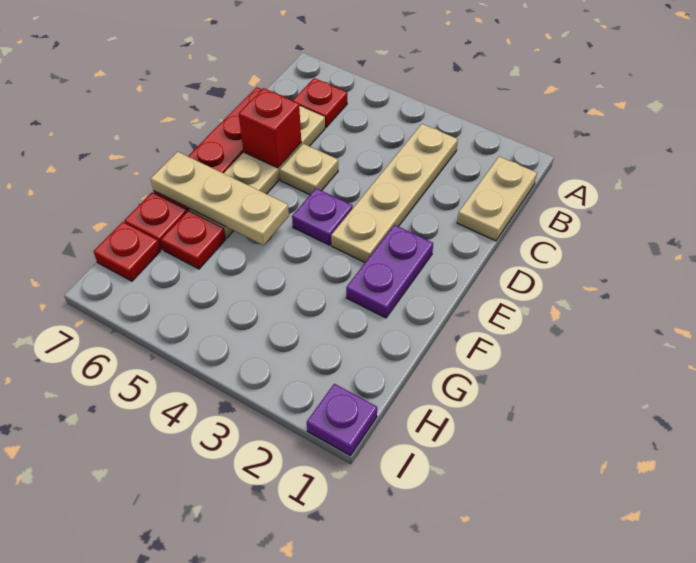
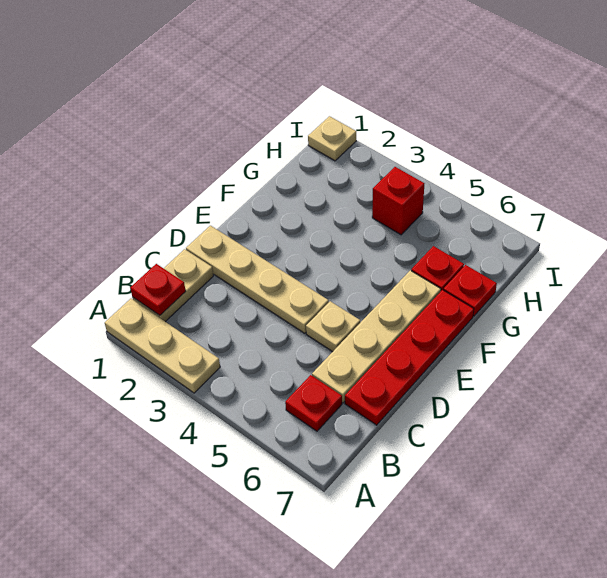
tan 1x4 plate [331,124,458,262] -> tan 1x4 plate turned to [186,226,329,333]
red 1x1 brick [239,88,301,168] -> red 1x1 brick moved to [372,167,424,235]
purple 1x2 plate [346,225,433,318] -> none
purple 1x1 plate [292,188,353,245] -> none
tan 1x3 plate [151,152,289,245] -> tan 1x3 plate moved to [105,299,220,393]
red 1x1 plate [94,222,160,281] -> red 1x1 plate moved to [130,264,186,315]
purple 1x1 plate [307,384,377,456] -> tan 1x1 plate [308,116,356,161]

